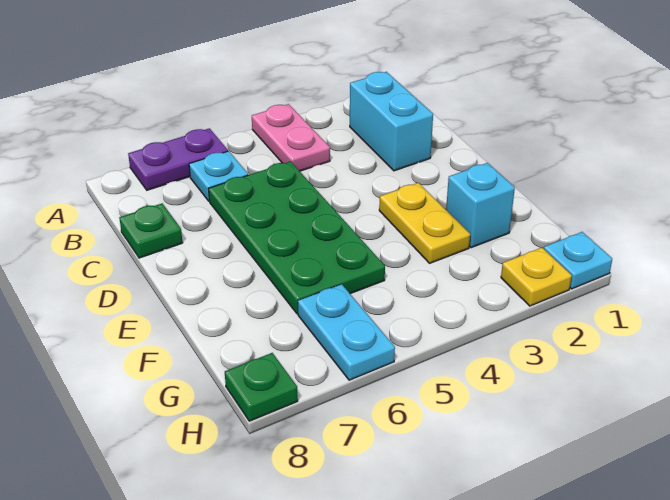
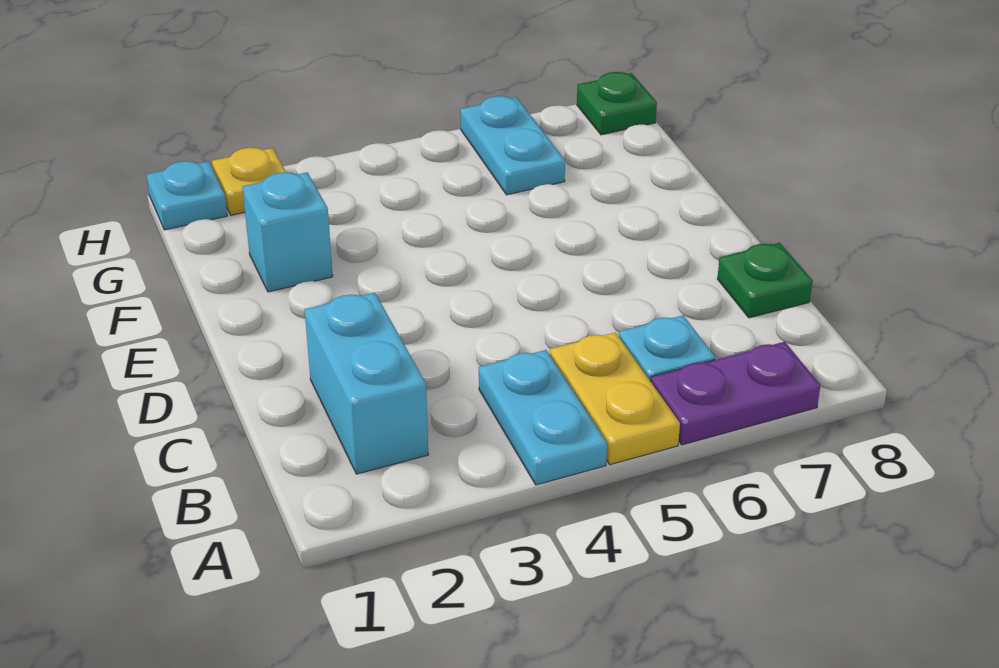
pink 1x2 plate [252,104,330,171] -> cyan 1x2 plate [479,350,607,485]
green 2x4 plate [209,161,385,314] -> none
yellow 1x2 plate [379,183,470,263] -> yellow 1x2 plate moved to [550,332,680,465]

